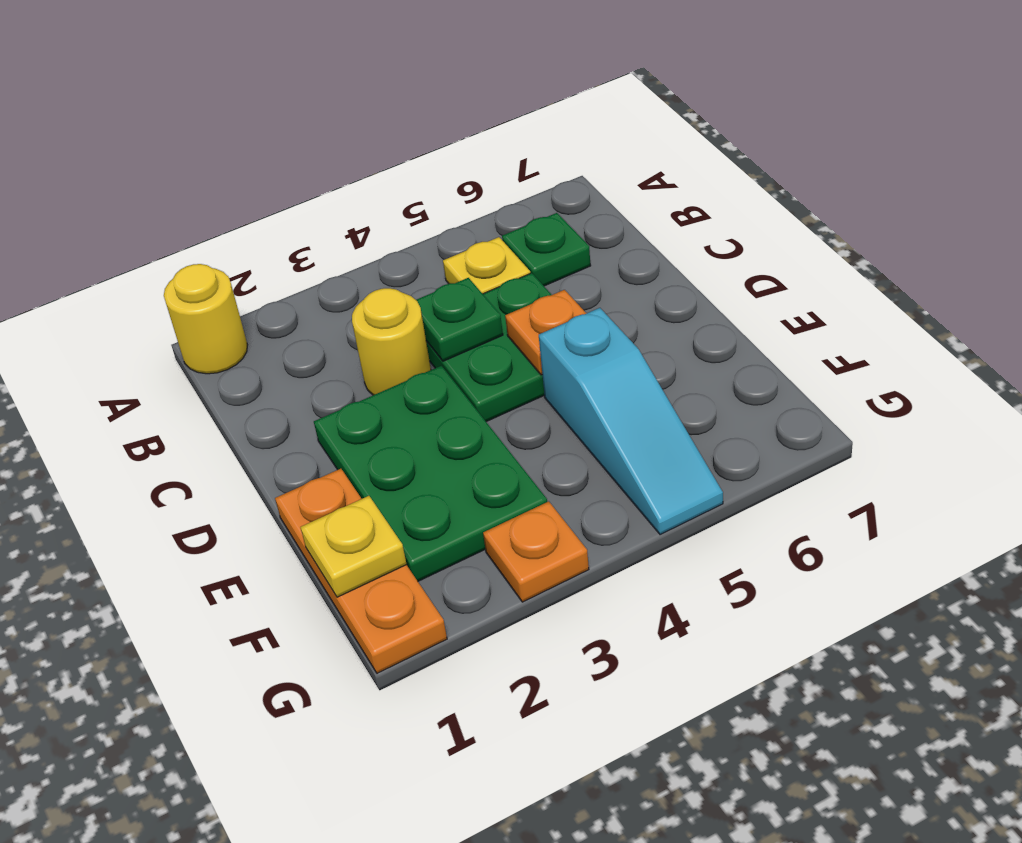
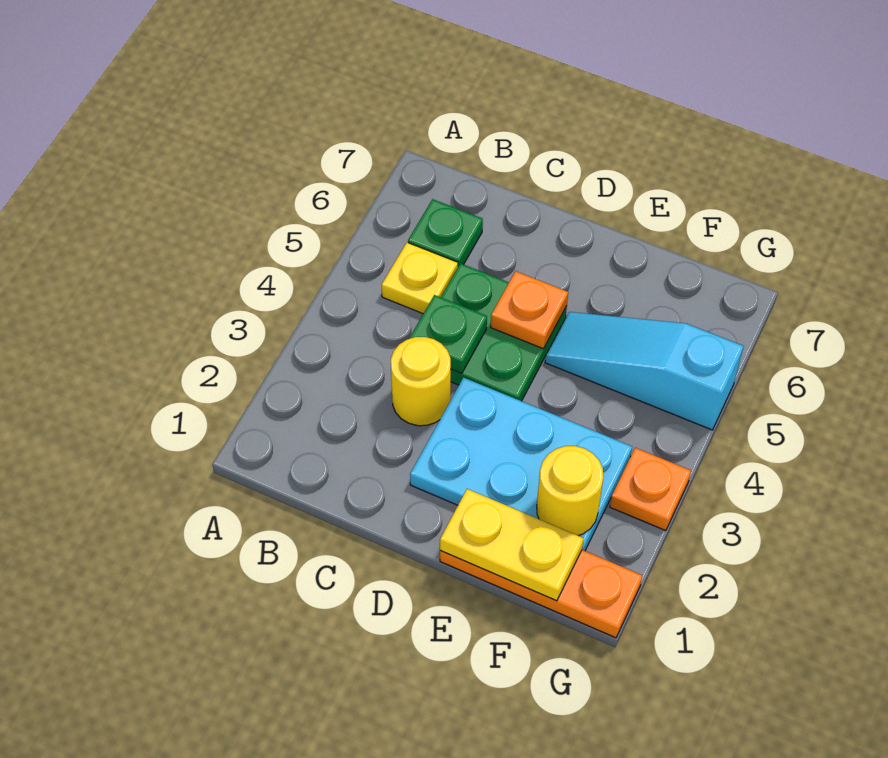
yellow 1x1 round brick [164,264,247,374] -> yellow 1x1 round brick moved to [537,446,604,536]
green 2x3 plate [314,366,547,581] -> cyan 2x3 plate [410,378,632,551]
cyan 1x3 slope [539,308,723,535] -> cyan 1x3 slope turned to [545,312,744,430]
yellow 1x1 plate [300,496,407,597] -> yellow 1x2 plate [440,489,584,601]

